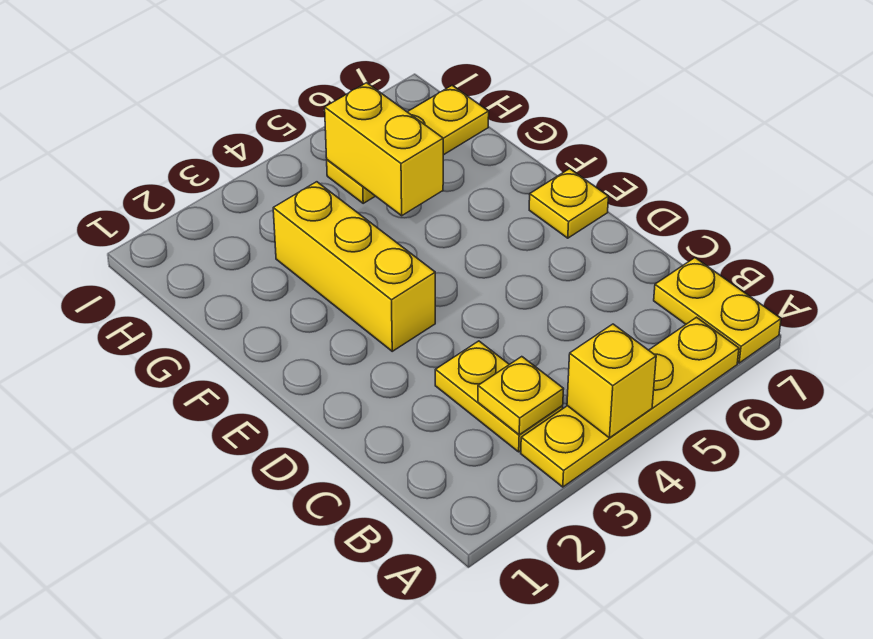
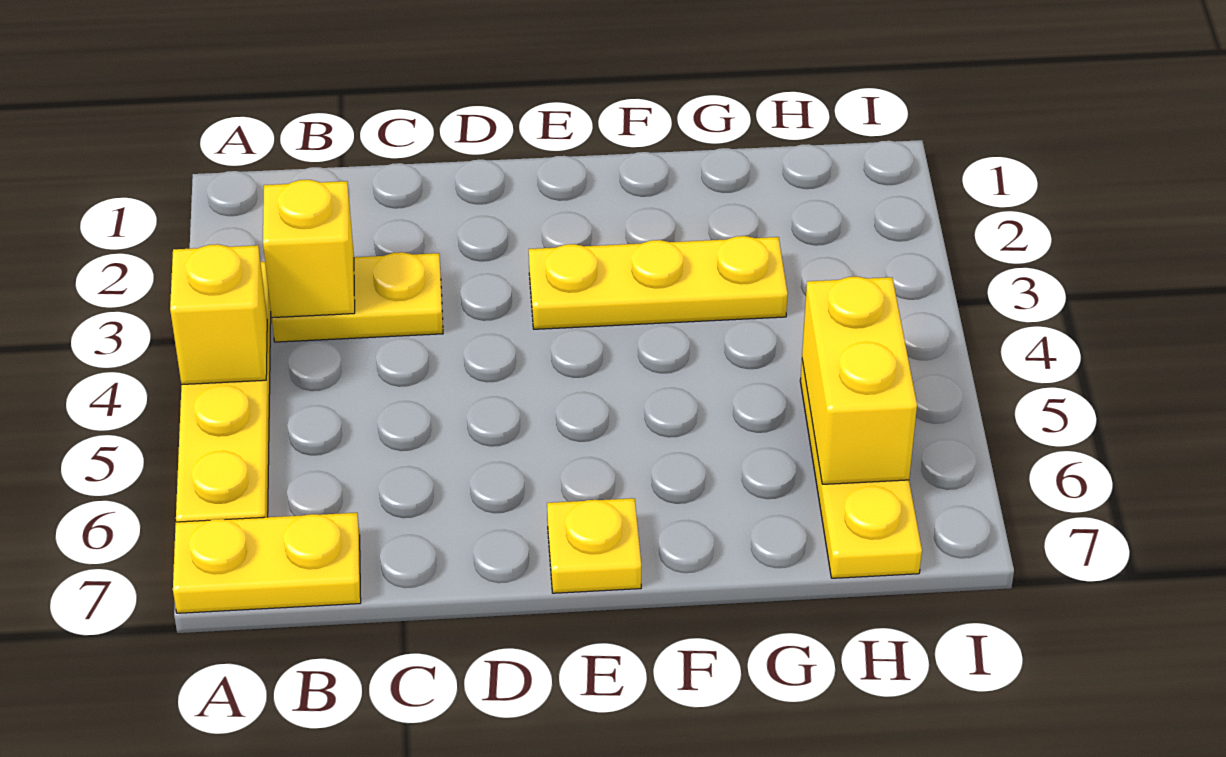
yellow 1x1 plate [478,357,564,435] -> yellow 1x1 brick [263,180,355,318]
yellow 1x3 brick [273,182,435,351] -> yellow 1x3 plate [529,236,788,329]
yellow 1x2 brick [325,83,443,216] -> yellow 1x2 brick turned to [802,277,917,484]

